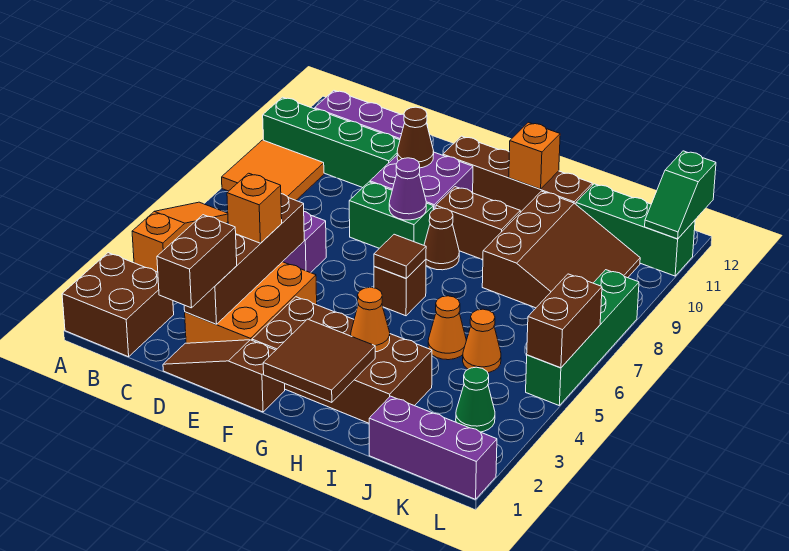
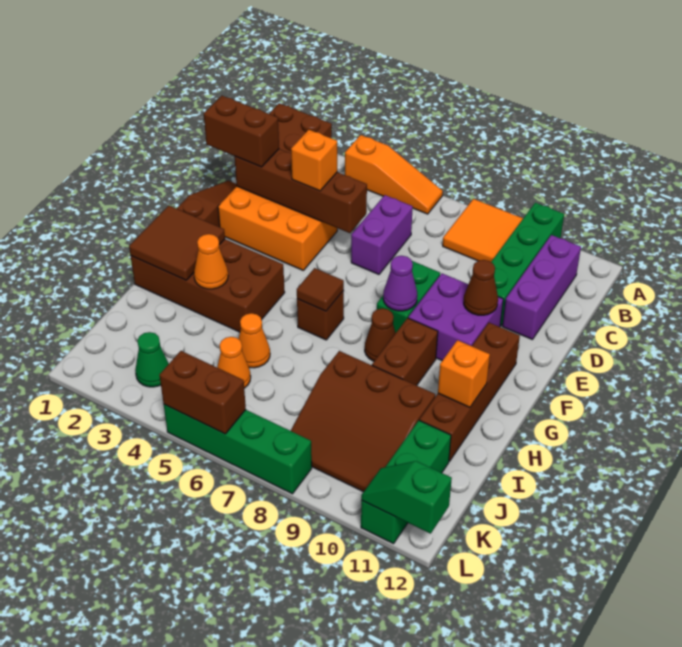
brown 2x4 brick [252,297,432,423] -> brown 2x4 brick turned to [131,239,285,332]
purple 1x3 brick [369,396,497,499] -> none

